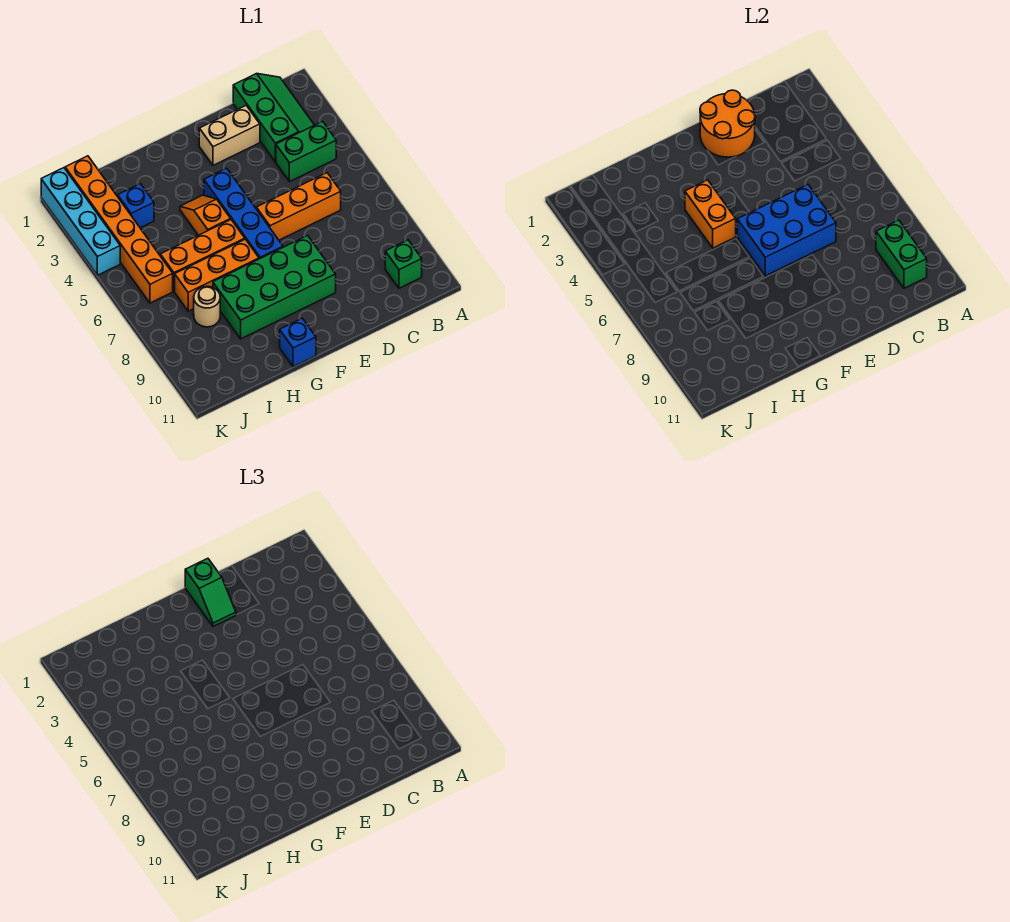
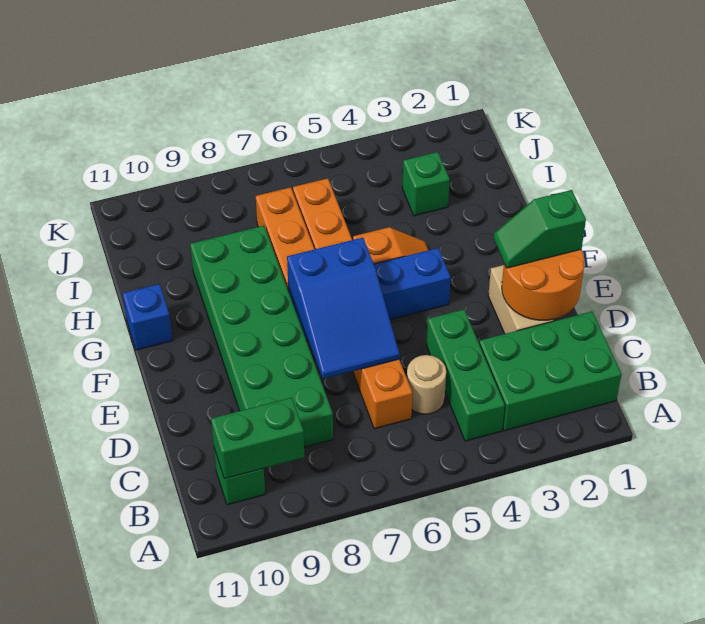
green 2x3 slope [233,73,314,162] -> green 2x3 brick [479,311,622,431]
green 1x2 brick [276,121,336,182] -> green 1x3 brick [426,309,505,441]
blue 2x3 brick [737,185,836,276] -> blue 2x3 slope [287,238,400,379]
green 2x4 brick [213,236,336,339] -> green 2x6 brick [190,226,333,447]
orange 1x2 brick [685,180,736,248] -> none
blue 1x1 brick [118,184,154,228] -> green 1x1 brick [402,152,450,216]
tan 1x1 round brick [194,286,220,327] -> tan 1x1 round brick moved to [407,355,446,414]
orange 1x6 brick [65,156,173,303] -> none
cyan 1x4 brick [41,168,120,275] -> none

